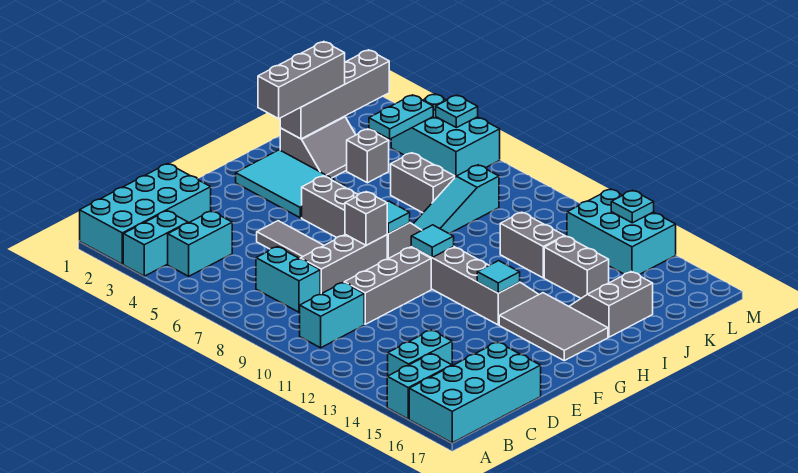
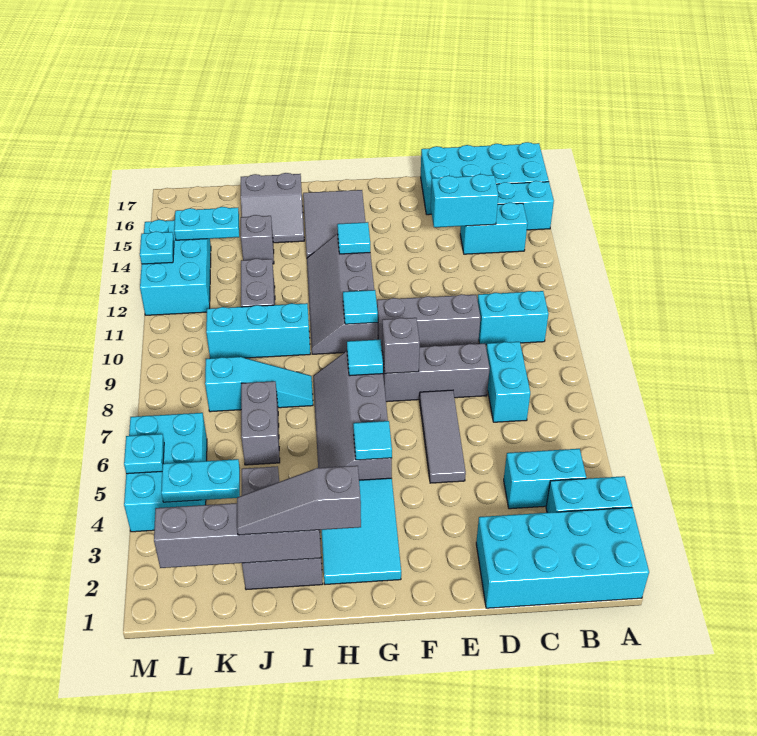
none -> cyan 1x2 brick [431,174,499,227]
none -> cyan 1x1 tile [353,421,392,460]
grey 1x3 brick [258,42,345,119] -> grey 1x3 slope [237,466,361,535]
none -> cyan 1x3 brick [206,303,310,358]
grey 1x2 brick [544,236,609,298] -> grey 1x1 brick [241,215,274,264]
none -> cyan 1x2 plate [174,207,239,240]

